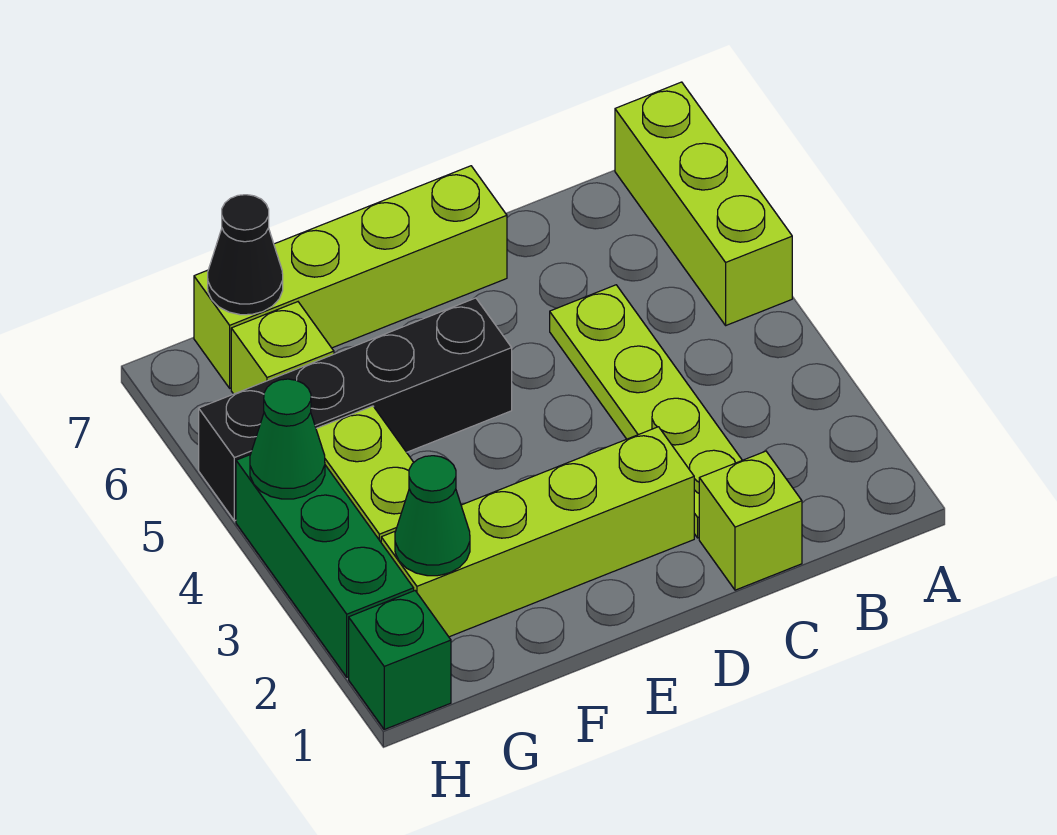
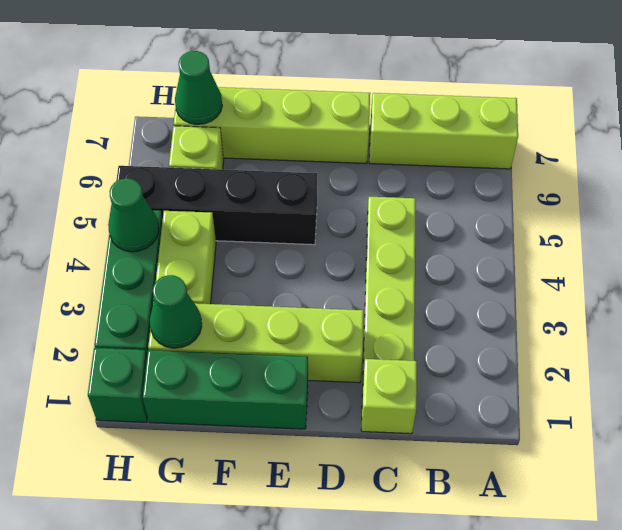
lime 1x3 brick [615,82,792,325] -> lime 1x3 brick turned to [369,93,518,169]
none -> green 1x3 brick [143,350,308,429]
black 1x1 cone [208,195,283,315] -> green 1x1 cone [175,51,222,124]

